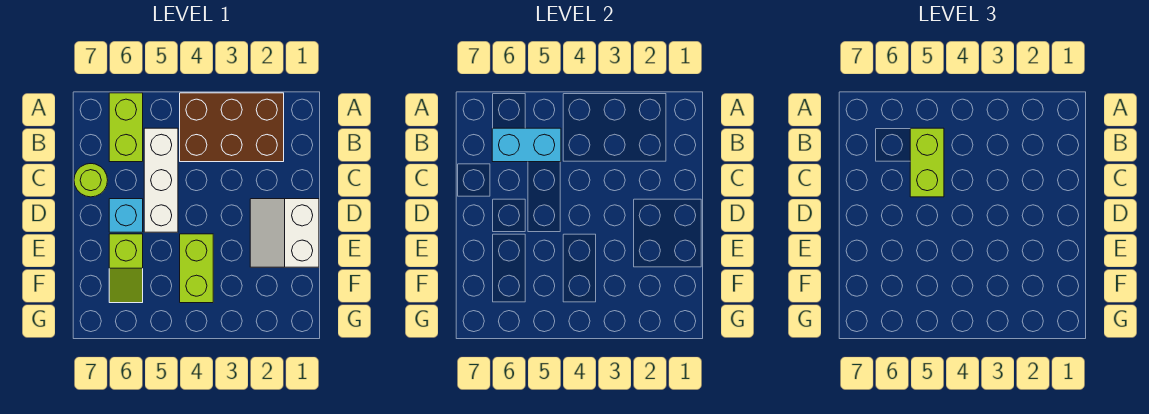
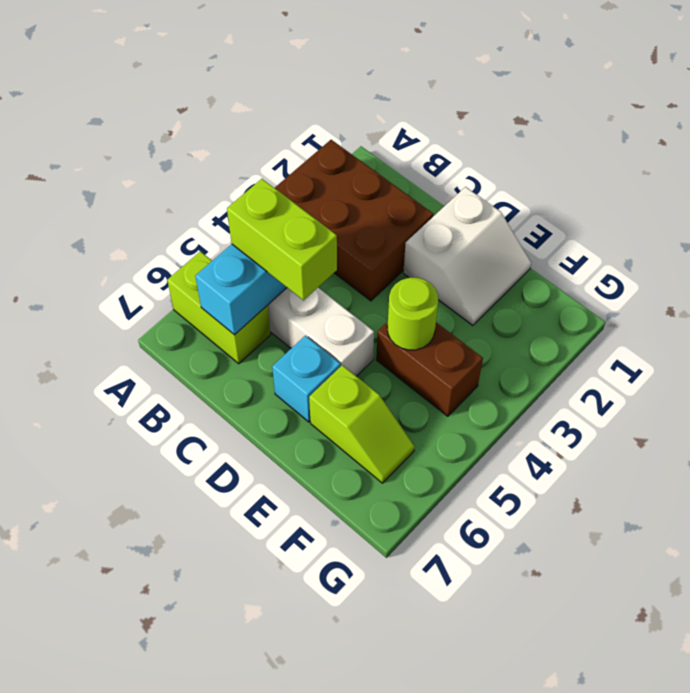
brown 2x3 brick [180,93,284,162] -> brown 2x3 brick turned to [275,140,433,301]
lime 1x1 round brick [74,164,108,197] -> lime 1x1 round brick moved to [387,278,438,350]
white 2x2 slope [250,199,319,267] -> white 2x2 slope turned to [403,187,531,326]
lime 1x2 brick [180,234,213,303] -> brown 1x2 brick [376,322,483,416]

